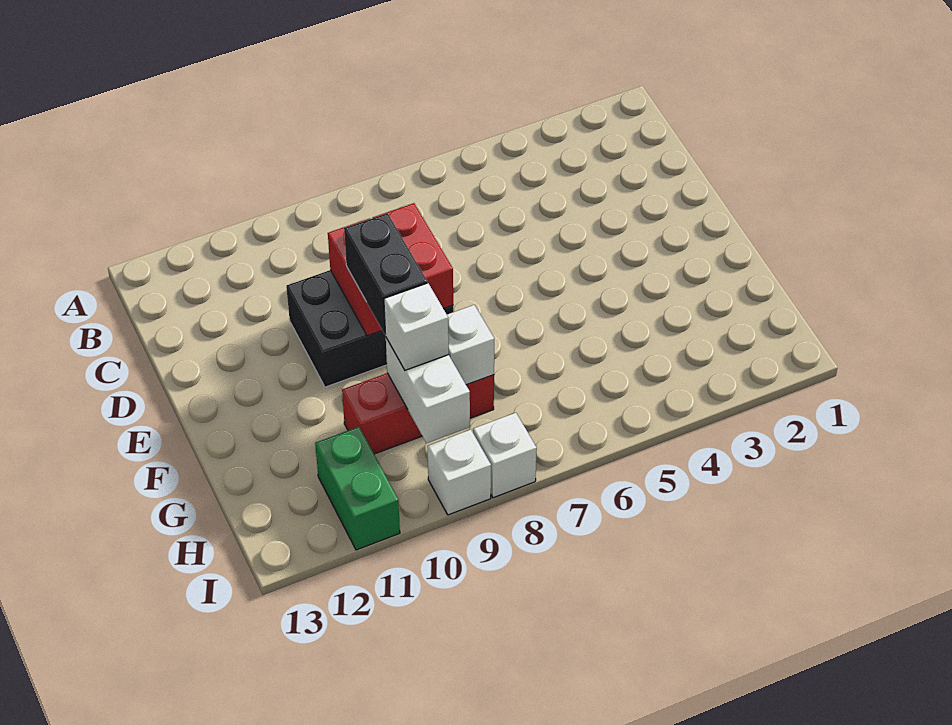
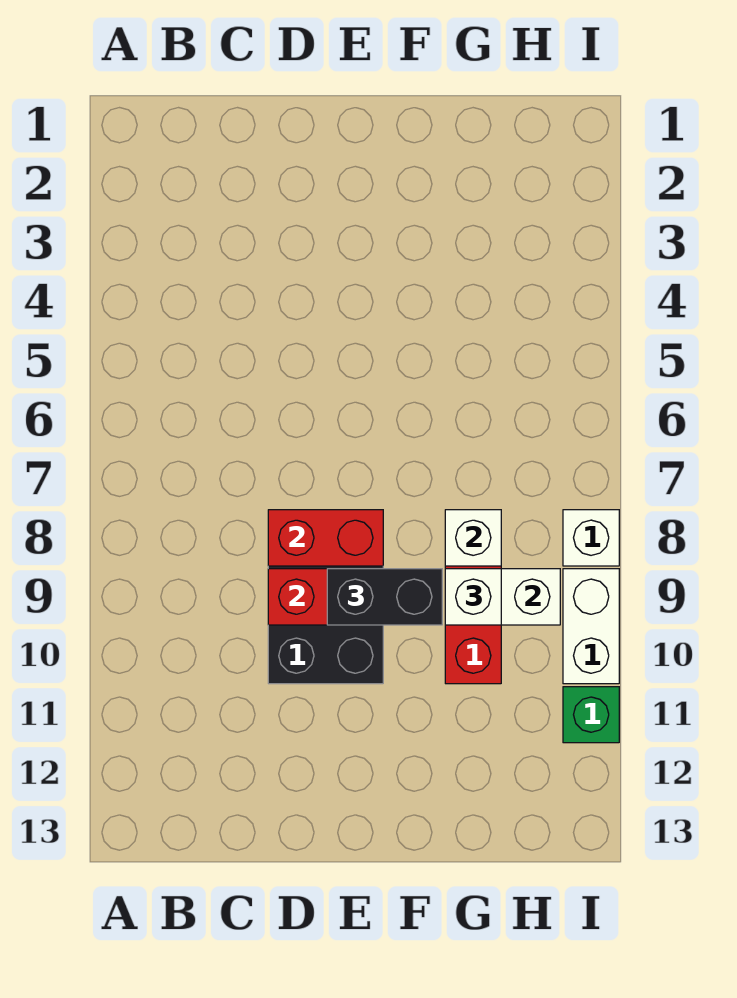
green 1x2 brick [315,427,400,550] -> green 1x1 brick [563,687,619,743]
white 1x1 brick [427,430,491,515] -> white 1x2 brick [563,569,619,684]

